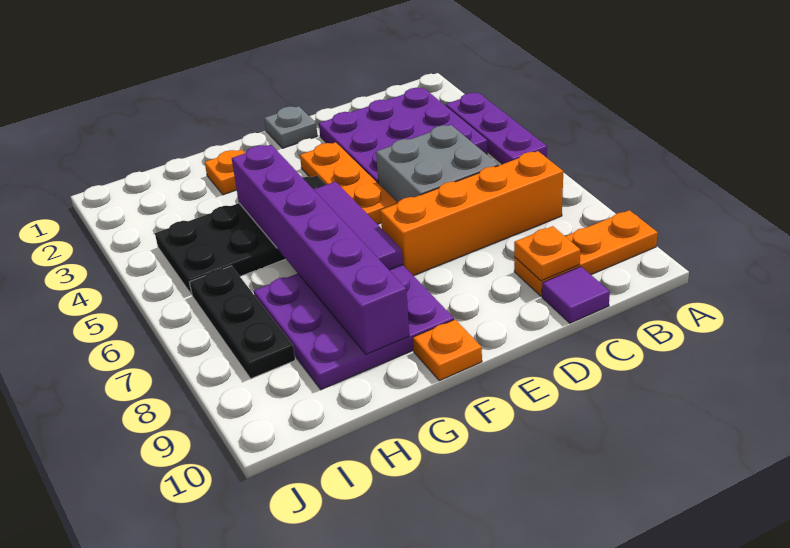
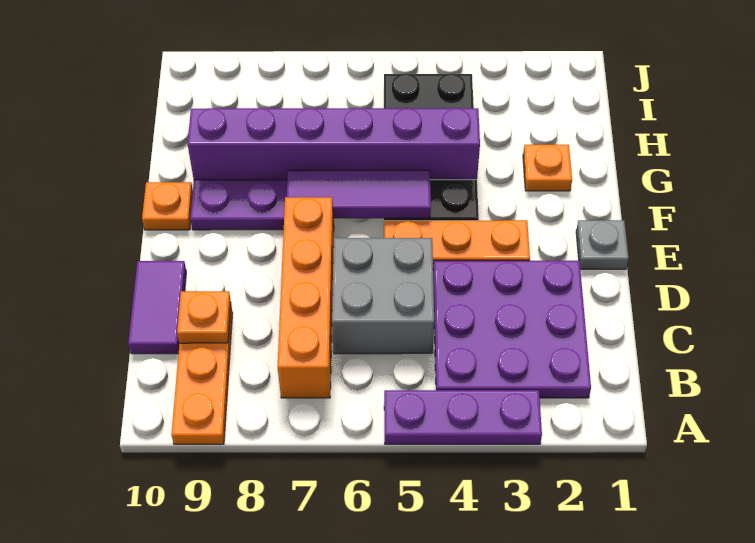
purple 1x1 tile [542,267,610,323] -> purple 1x2 tile [128,261,186,354]
black 1x3 plate [189,266,295,379] -> none

